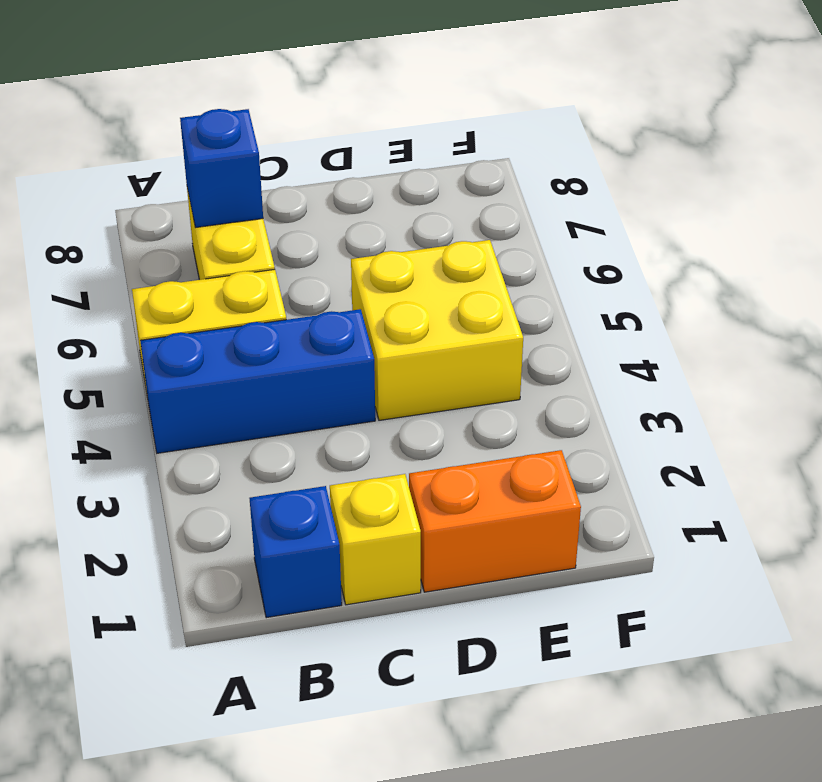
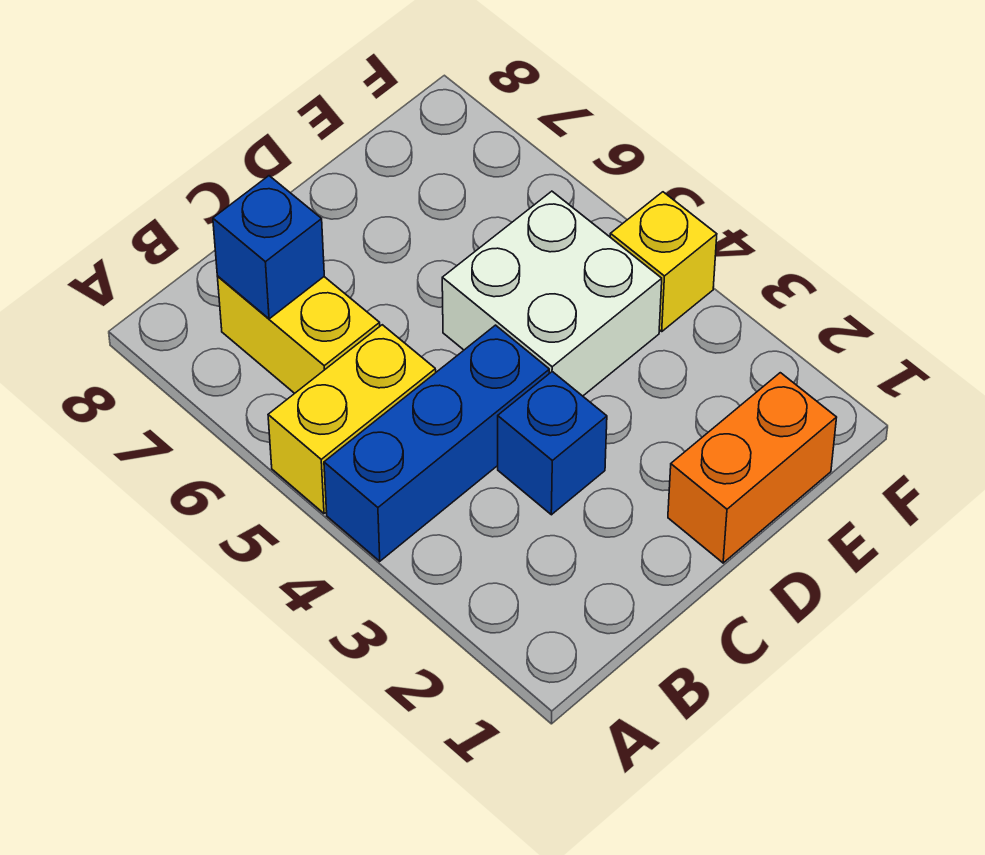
blue 1x1 brick [250,486,342,618] -> blue 1x1 brick moved to [498,372,607,515]
yellow 1x1 brick [330,474,421,605] -> yellow 1x1 brick moved to [610,192,717,331]
yellow 2x2 brick [351,240,523,420] -> white 2x2 brick [442,191,662,396]

